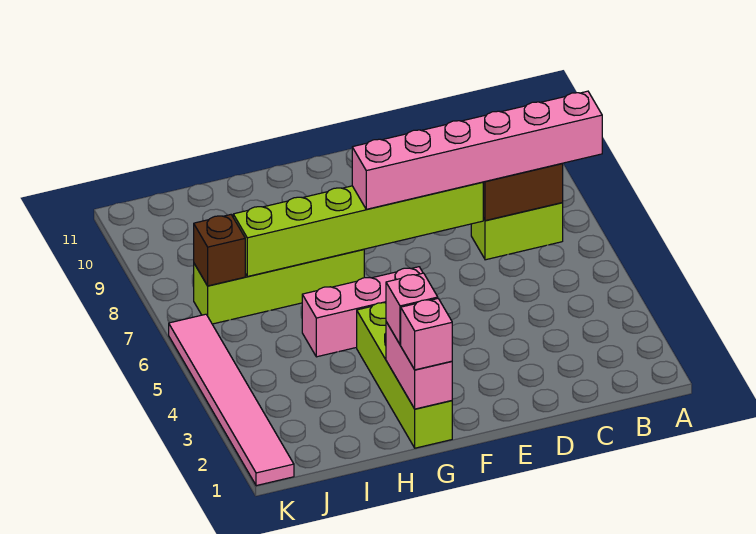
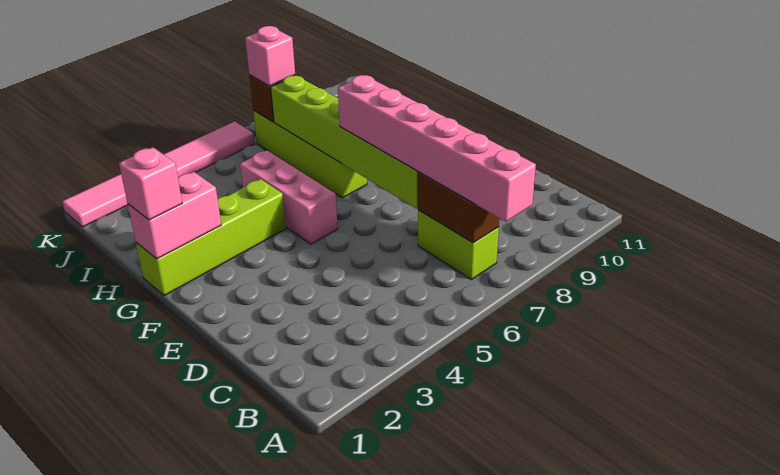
pink 1x1 brick [386,273,438,345] -> pink 1x1 brick moved to [245,26,295,86]

